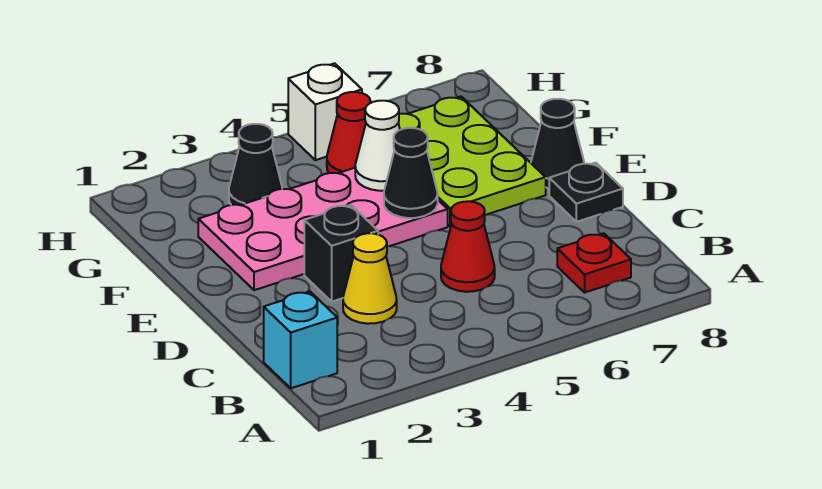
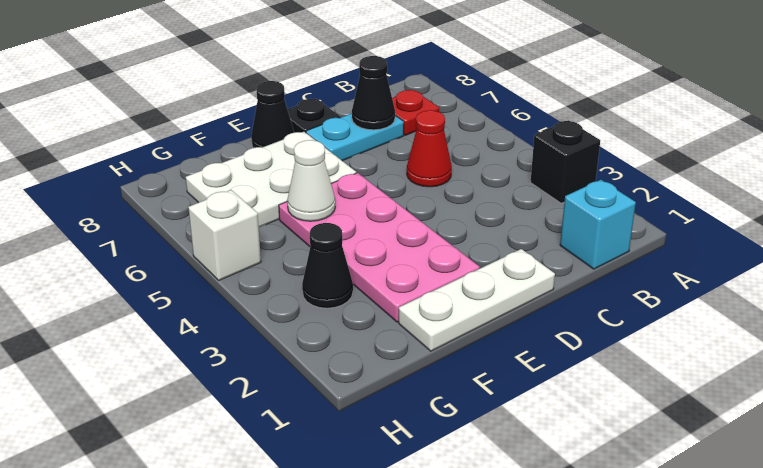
yellow 1x1 cone [343,233,397,324] -> none
none -> cyan 1x2 plate [306,114,404,161]
none -> white 1x3 plate [399,249,555,351]
black 1x1 brick [304,205,378,302] -> black 1x1 brick moved to [531,120,600,203]
black 1x1 cone [384,128,438,218] -> black 1x1 cone moved to [352,56,395,130]
lime 2x3 plate [398,97,546,226] -> white 2x3 plate [186,132,356,227]
red 1x1 cone [327,92,371,173] -> none

